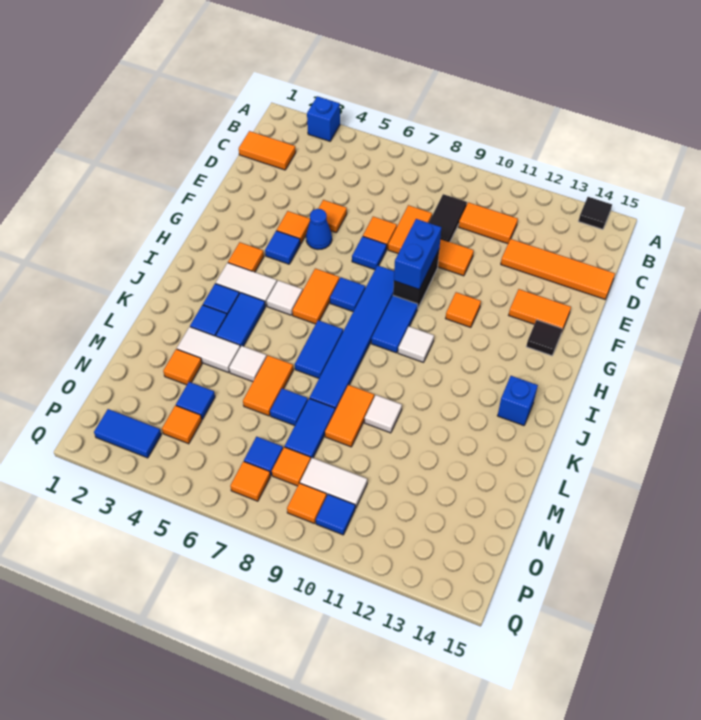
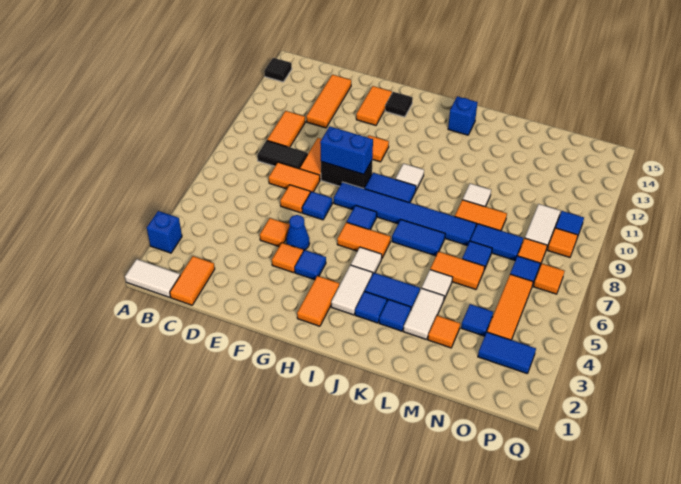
none -> white 1x2 tile [125,259,180,297]
orange 1x4 tile [501,239,615,299] -> orange 1x3 tile [306,75,351,128]
orange 1x1 tile [228,242,264,272] -> orange 1x2 tile [297,276,339,326]
orange 1x1 tile [162,405,202,444] -> orange 1x3 tile [487,274,533,340]
blue 1x2 tile [94,409,161,458] -> blue 1x2 tile turned to [478,332,536,373]

